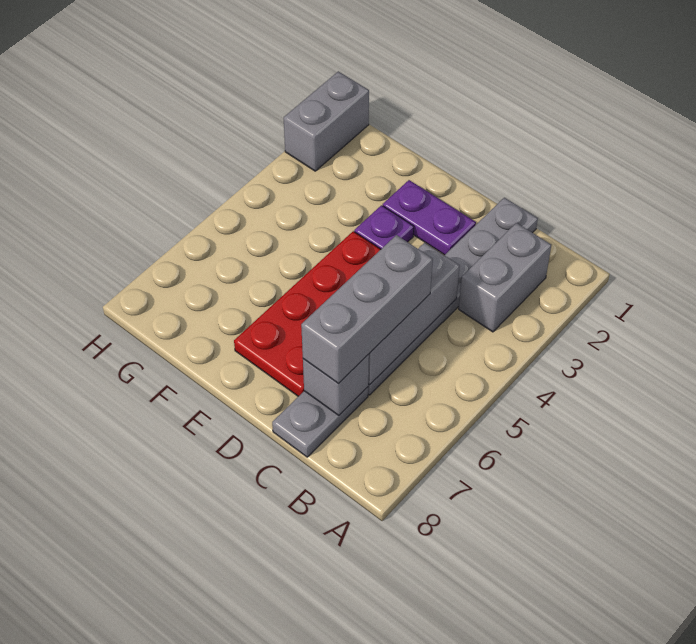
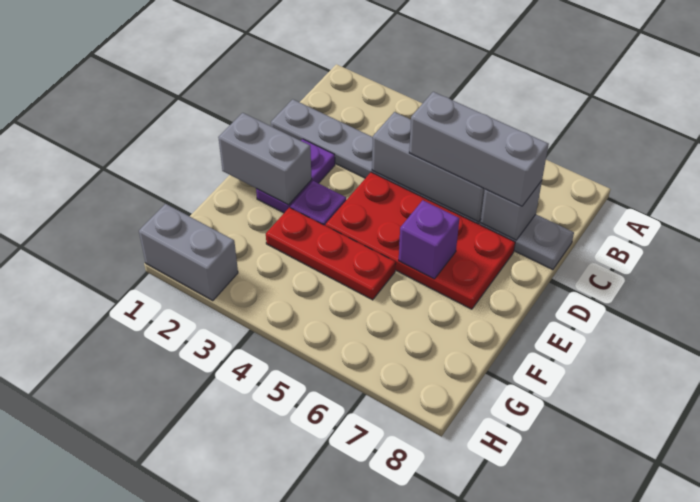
grey 1x2 brick [459,223,551,332] -> grey 1x2 brick moved to [218,113,312,205]
none -> purple 1x1 brick [399,200,459,279]
none -> red 1x3 plate [266,207,396,300]

